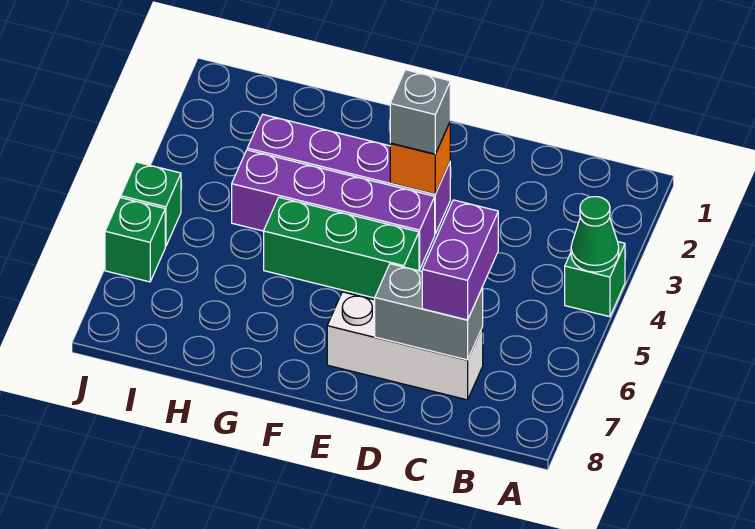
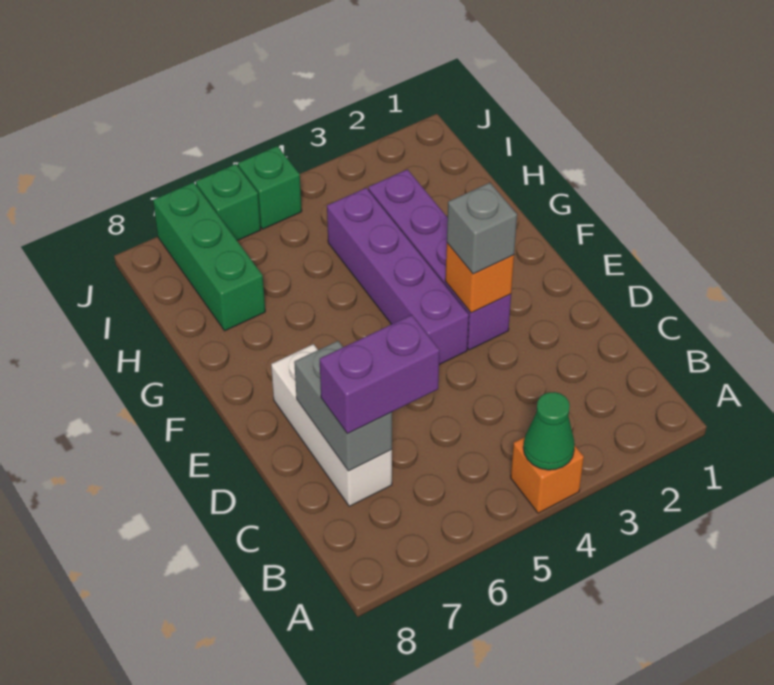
green 1x1 brick [565,242,625,317] -> orange 1x1 brick [511,437,584,513]
green 1x3 brick [264,197,419,298] -> green 1x3 brick moved to [153,182,265,331]

